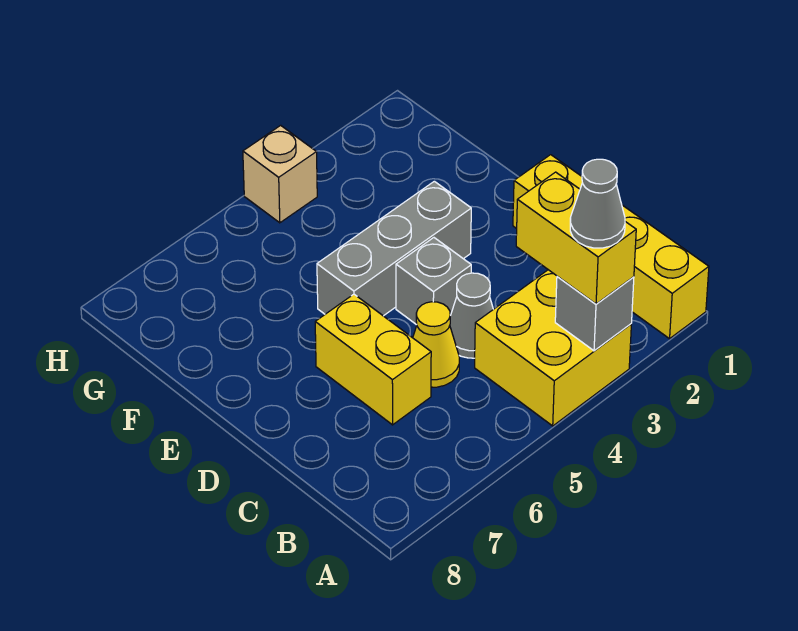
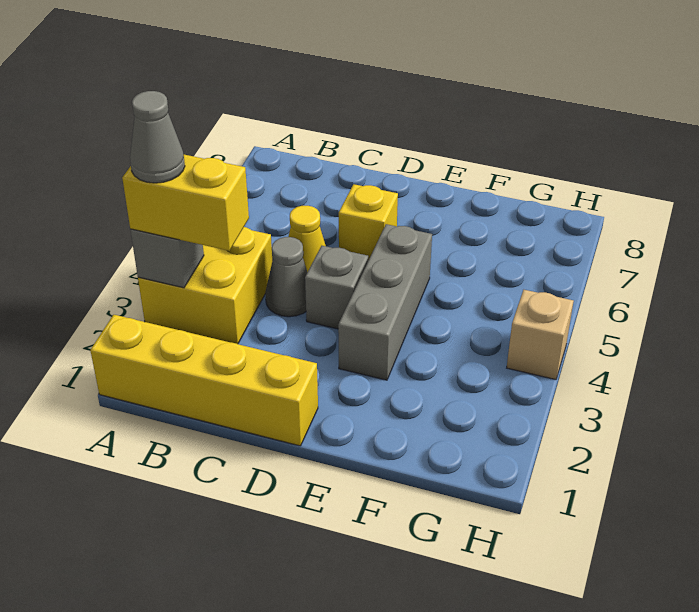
yellow 1x2 brick [315,294,431,425] -> yellow 1x1 brick [339,184,398,260]

